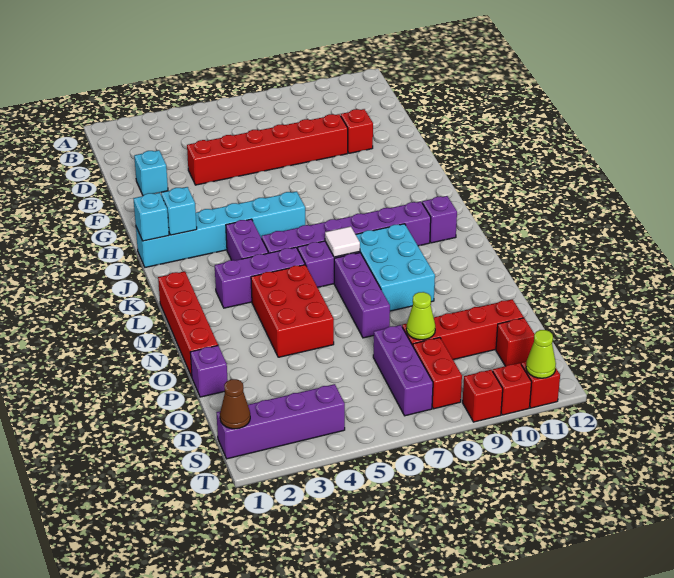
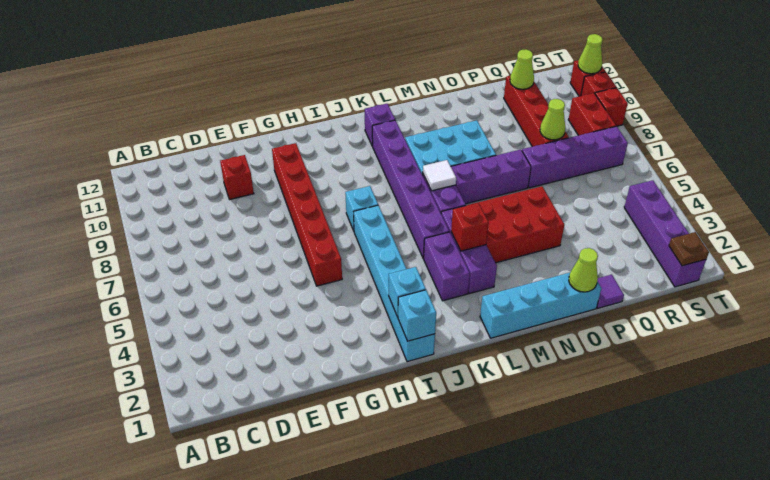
cyan 1x1 brick [134,150,168,195] -> cyan 1x1 brick moved to [345,186,378,231]
red 1x6 brick [187,114,348,185] -> red 1x6 brick moved to [272,143,342,286]
purple 1x2 brick [226,219,268,260] -> purple 1x2 brick turned to [423,232,470,301]
red 1x4 brick [158,271,218,377] -> cyan 1x4 brick [480,273,601,338]
none -> lime 1x1 cone [569,248,598,292]
purple 1x1 brick [190,346,228,397] -> purple 1x1 tile [597,275,624,308]
purple 1x3 brick [373,325,433,416] -> purple 1x4 brick [522,126,628,188]
none -> lime 1x1 cone [510,49,534,89]
red 1x2 brick [413,337,462,409] -> red 1x2 brick turned to [568,93,616,136]
red 1x1 brick [496,318,534,366] -> red 1x1 brick moved to [451,203,489,251]
brown 1x1 cone [220,379,250,429] -> brown 1x1 plate [669,232,709,266]

